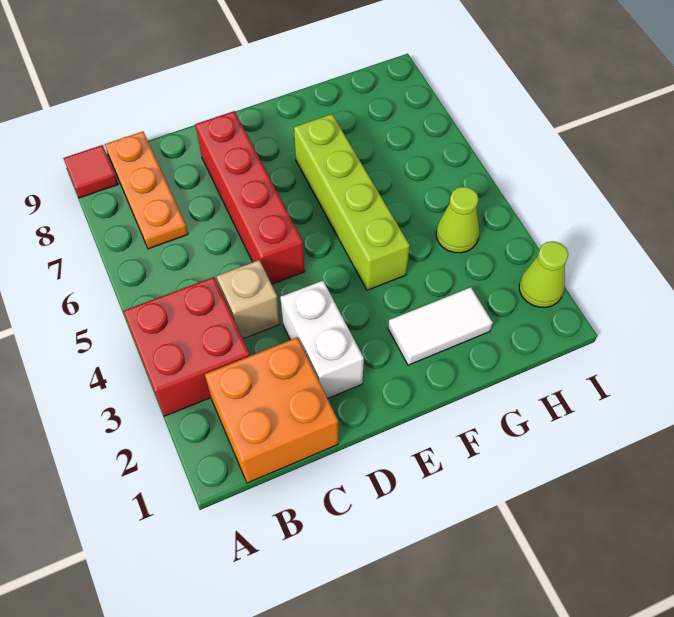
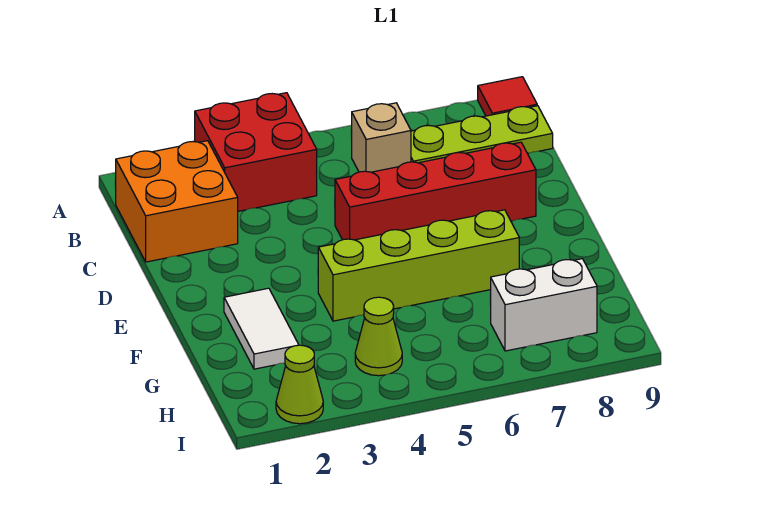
orange 1x3 plate [105,132,188,249] -> lime 1x3 plate [411,106,553,163]
tan 1x1 brick [217,260,280,339] -> tan 1x1 brick moved to [351,103,411,172]
white 1x2 brick [280,280,364,398] -> white 1x2 brick moved to [490,259,597,351]

